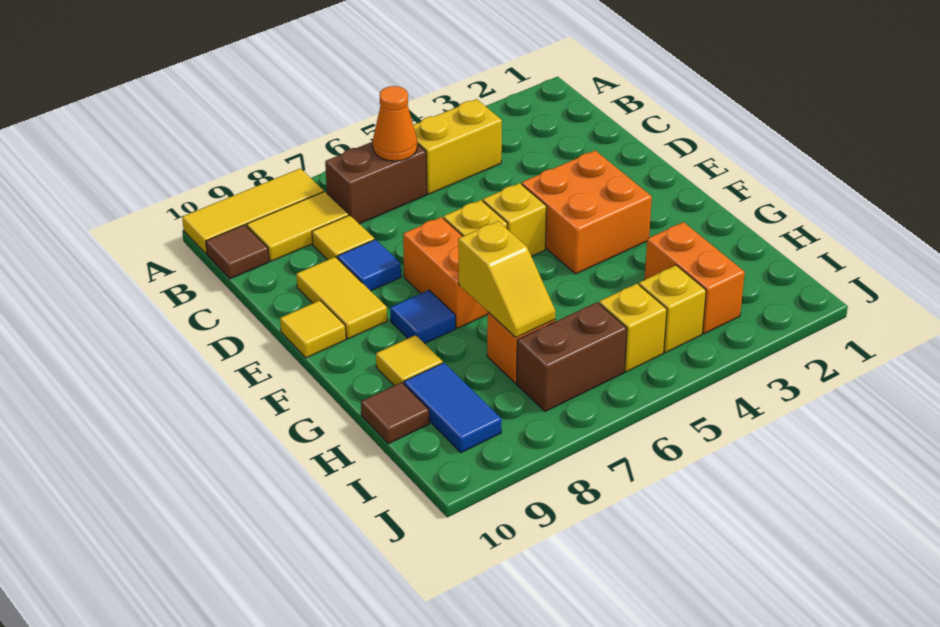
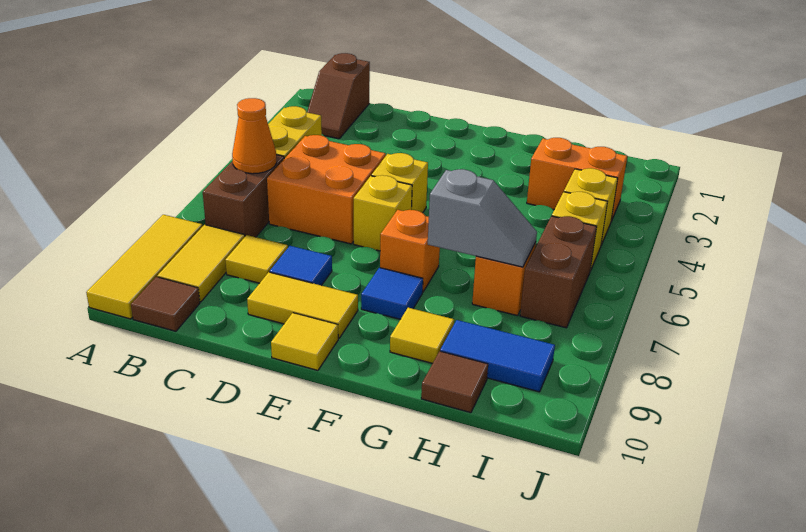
none -> brown 1x2 slope [307,53,370,139]
orange 2x2 brick [522,151,652,274] -> orange 2x2 brick moved to [267,135,386,244]
orange 1x2 brick [403,217,488,328] -> orange 1x1 brick [380,210,440,292]
yellow 1x2 slope [458,221,556,337] -> grey 1x2 slope [428,169,537,267]

